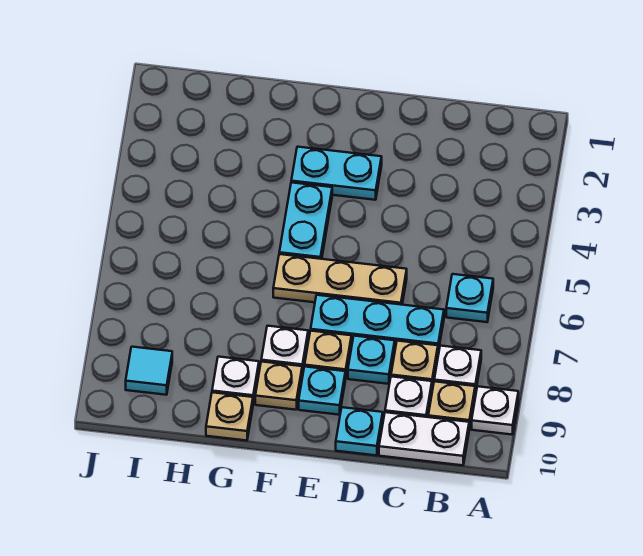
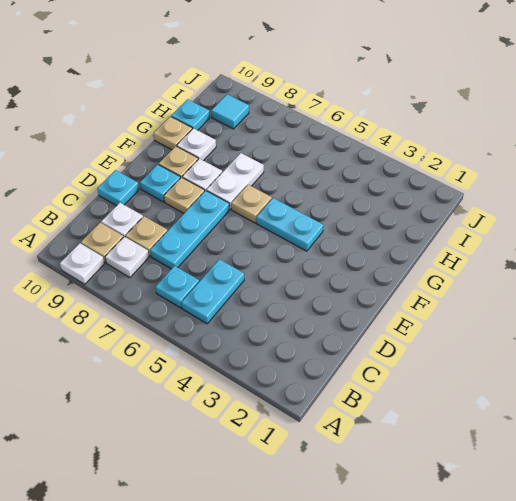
white 1x2 plate [379,412,469,465] -> white 1x2 plate moved to [207,153,264,209]
tan 1x3 plate [273,254,407,305] -> tan 1x1 plate [231,185,272,223]
cyan 1x1 plate [348,336,395,384] -> cyan 1x1 plate moved to [171,99,210,130]
cyan 1x2 plate [291,147,382,200] -> cyan 1x2 plate moved to [181,259,244,324]

